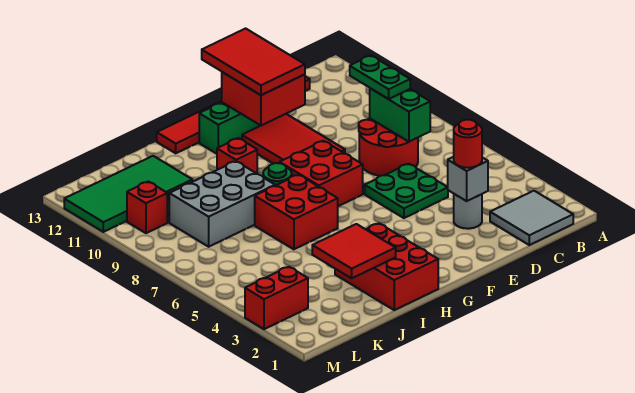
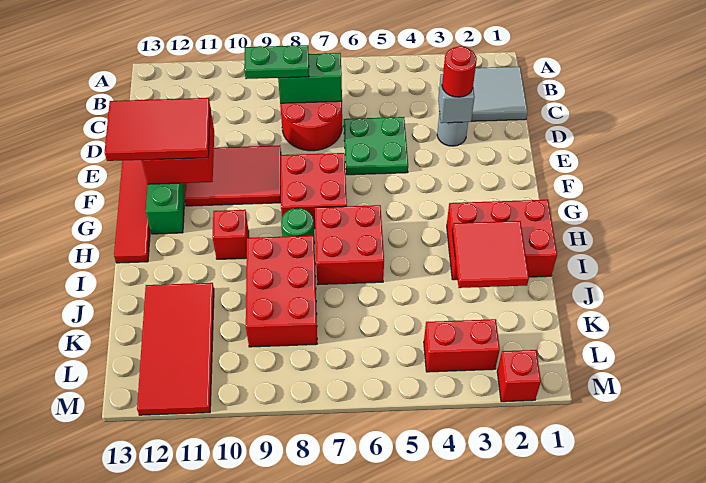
grey 2x3 brick [169,161,275,247] -> red 2x3 brick [246,236,317,347]
green 2x4 tile [64,156,192,232] -> red 2x4 tile [137,283,214,415]
red 1x2 brick [245,267,308,329] -> red 1x2 brick turned to [424,319,500,372]
red 1x1 brick [127,182,167,233] -> red 1x1 brick moved to [497,350,541,402]

